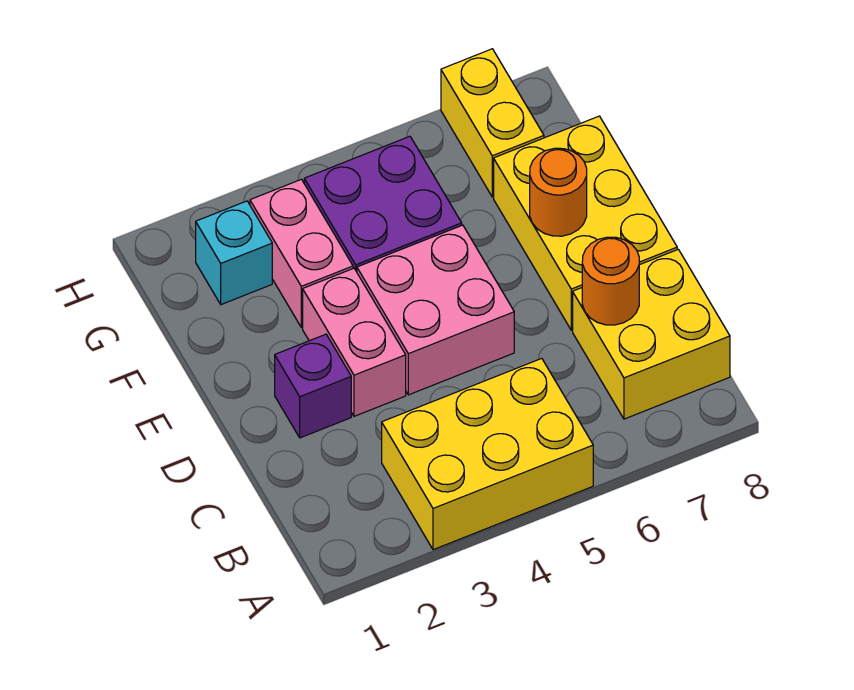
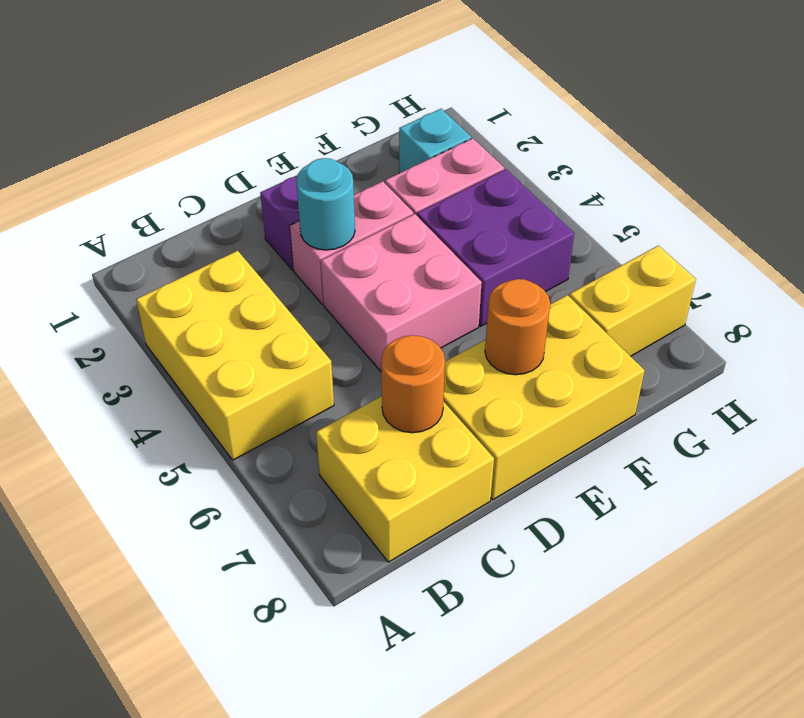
none -> cyan 1x1 round brick [296,158,355,250]

